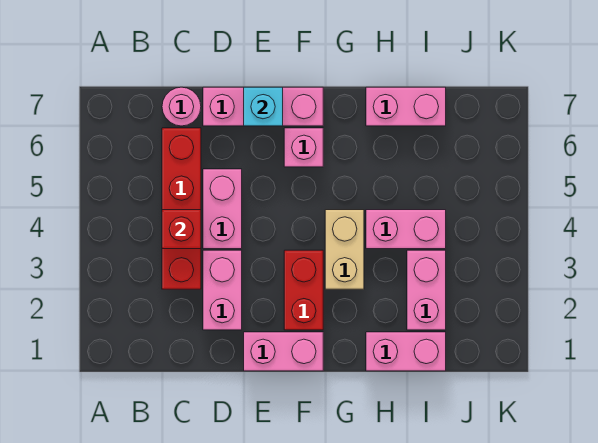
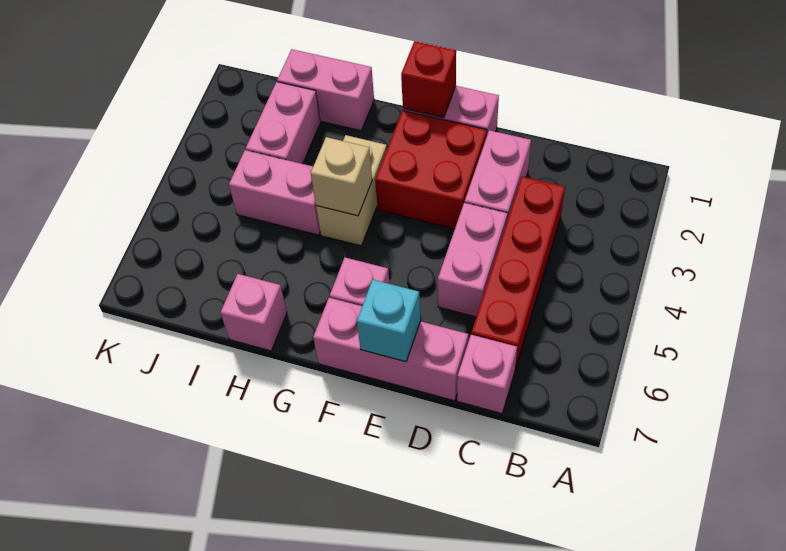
red 1x1 brick [162,210,201,249] -> red 1x1 brick moved to [401,41,456,118]
pink 1x1 round brick [162,87,201,126] -> pink 1x1 brick [457,335,517,414]
red 1x2 brick [284,250,323,330] -> red 2x2 brick [375,111,487,229]
none -> tan 1x1 brick [311,137,372,216]
pink 1x2 brick [366,87,446,126] -> pink 1x1 brick [221,274,287,351]

